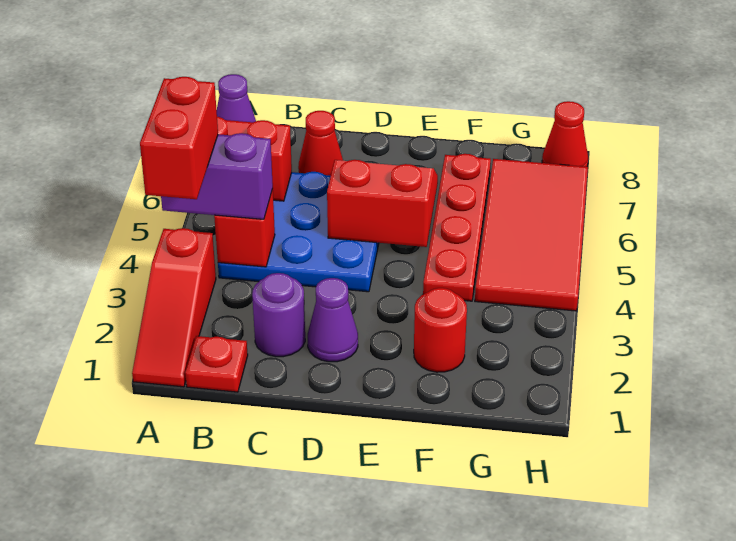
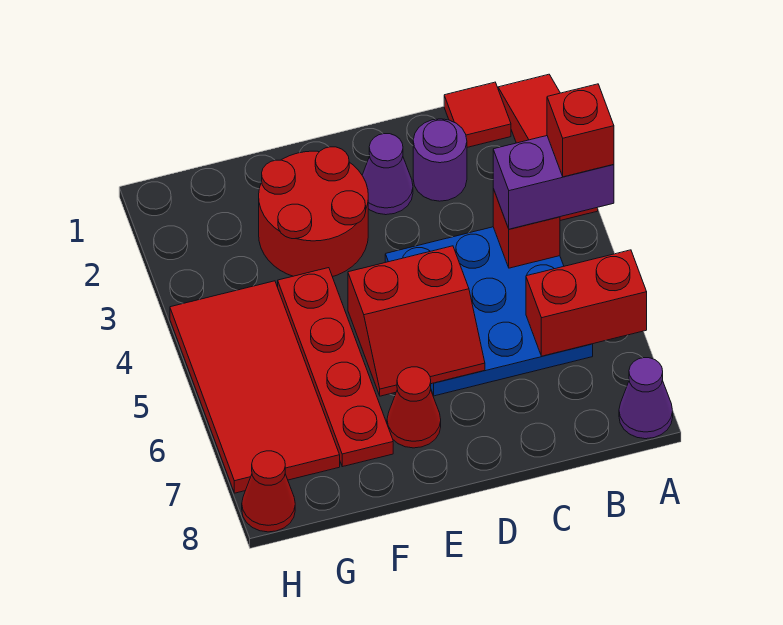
red 1x2 brick [140,77,218,199] -> red 1x1 brick [547,84,614,177]
red 1x1 plate [185,336,248,392] -> red 1x1 tile [444,82,511,147]
red 1x1 cone [298,111,343,176] -> red 1x1 cone moved to [387,367,441,448]
red 1x1 round brick [414,288,467,372] -> red 2x2 round brick [259,147,368,277]

